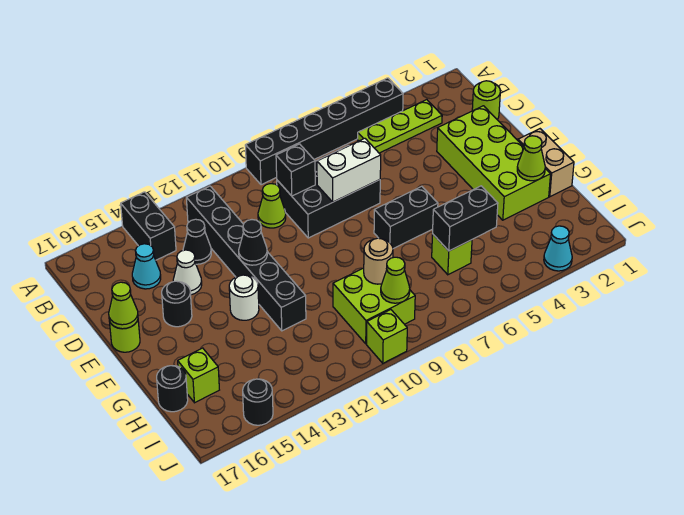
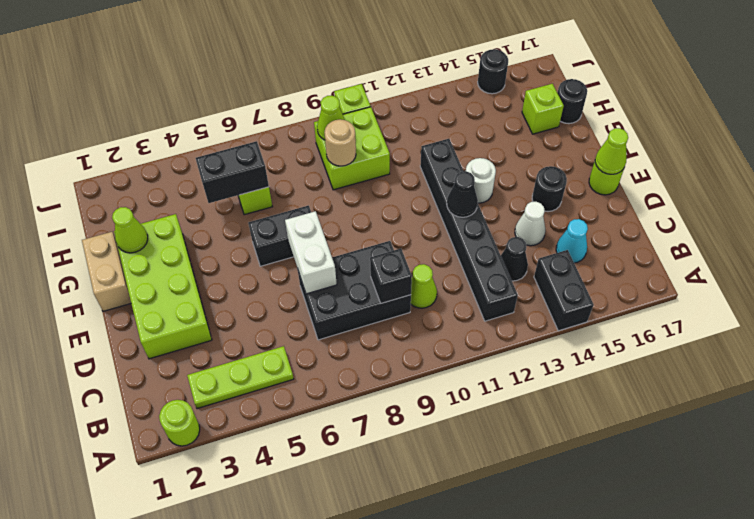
black 1x6 brick [245,78,403,185] -> none
lime 1x1 round brick [472,81,500,119] -> lime 1x1 round brick moved to [159,400,200,446]
white 1x2 brick [317,138,381,202] -> white 1x2 brick turned to [285,211,337,294]
cyan 1x1 cone [544,226,572,271] -> none

